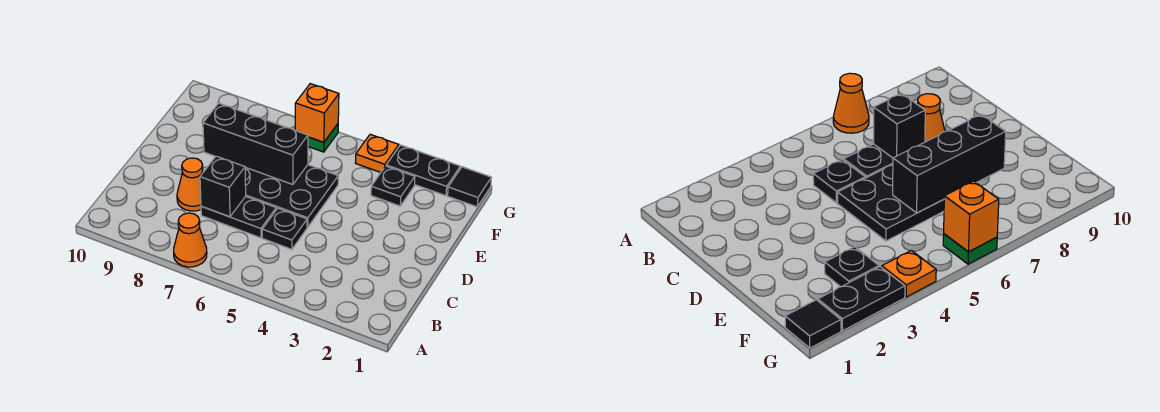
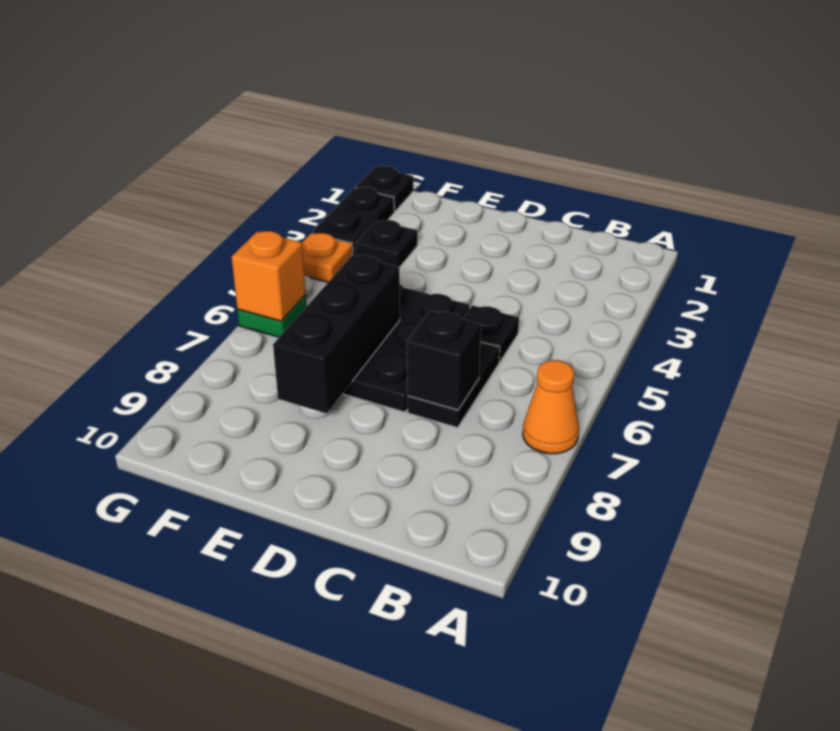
orange 1x1 cone [177,158,203,211] -> none
black 1x1 tile [448,167,491,207] -> black 1x1 plate [355,166,413,211]

